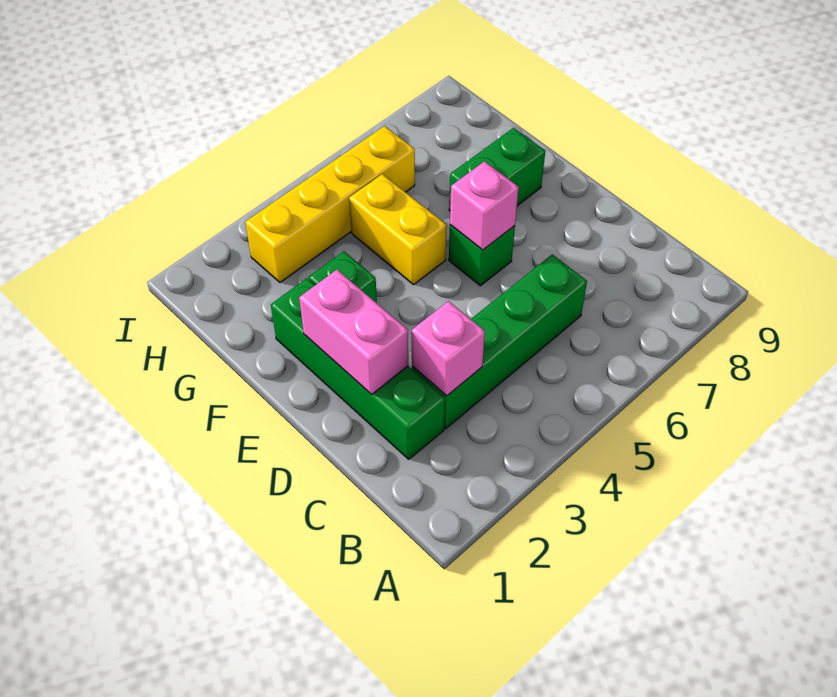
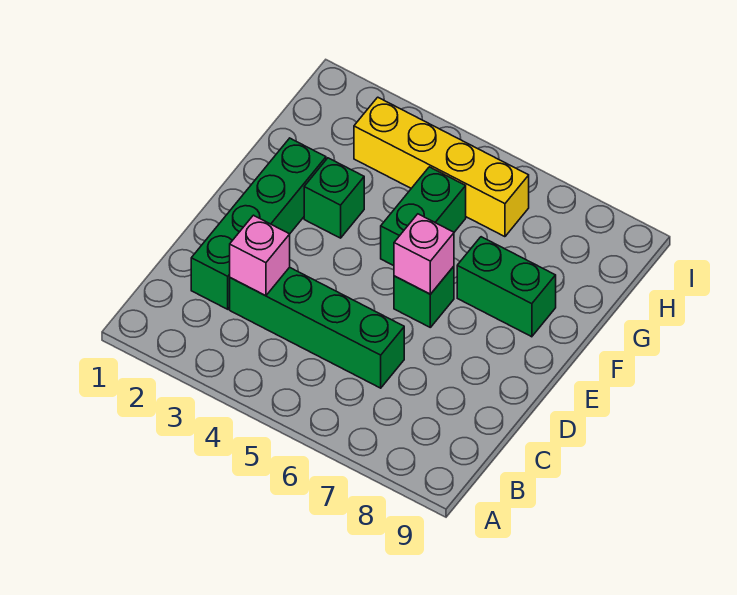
pink 1x2 brick [299,270,408,395] -> none
yellow 1x2 brick [349,174,447,285] -> green 1x2 brick [381,167,466,266]

